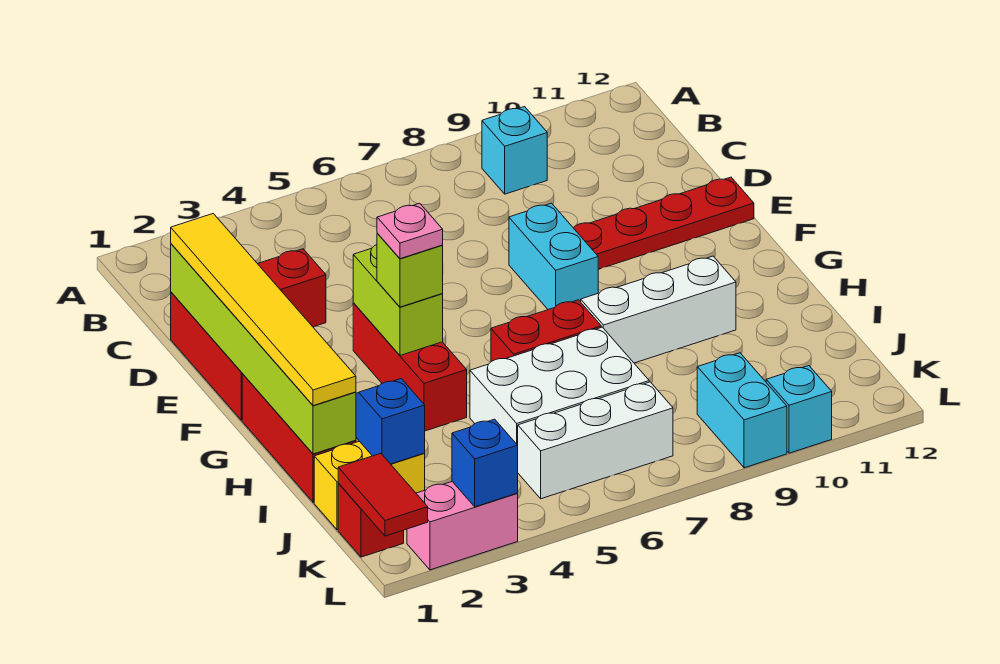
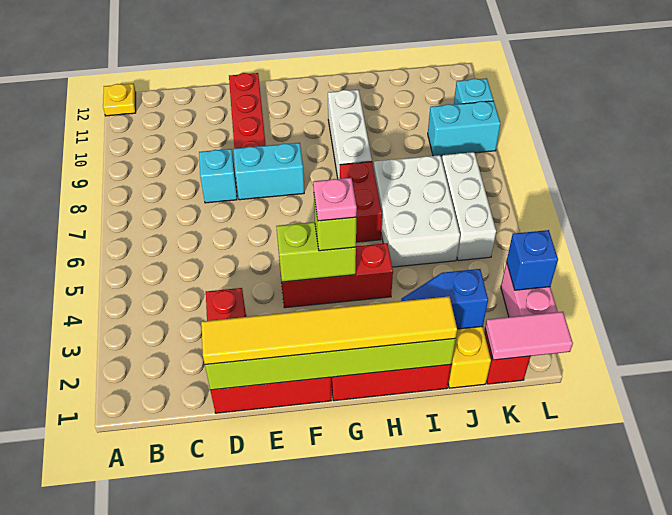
none -> yellow 1x1 plate [103,84,136,116]
cyan 1x1 brick [482,107,547,194] -> cyan 1x1 brick moved to [199,149,237,203]
red 1x2 tile [338,453,428,536] -> pink 1x2 tile [485,312,573,360]

